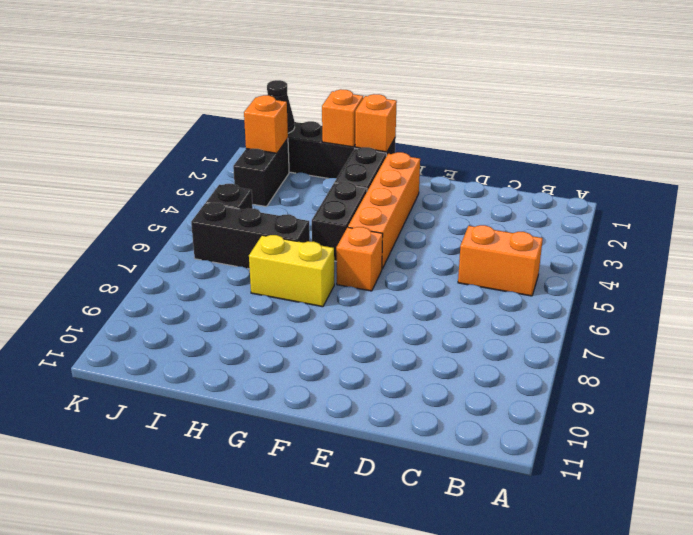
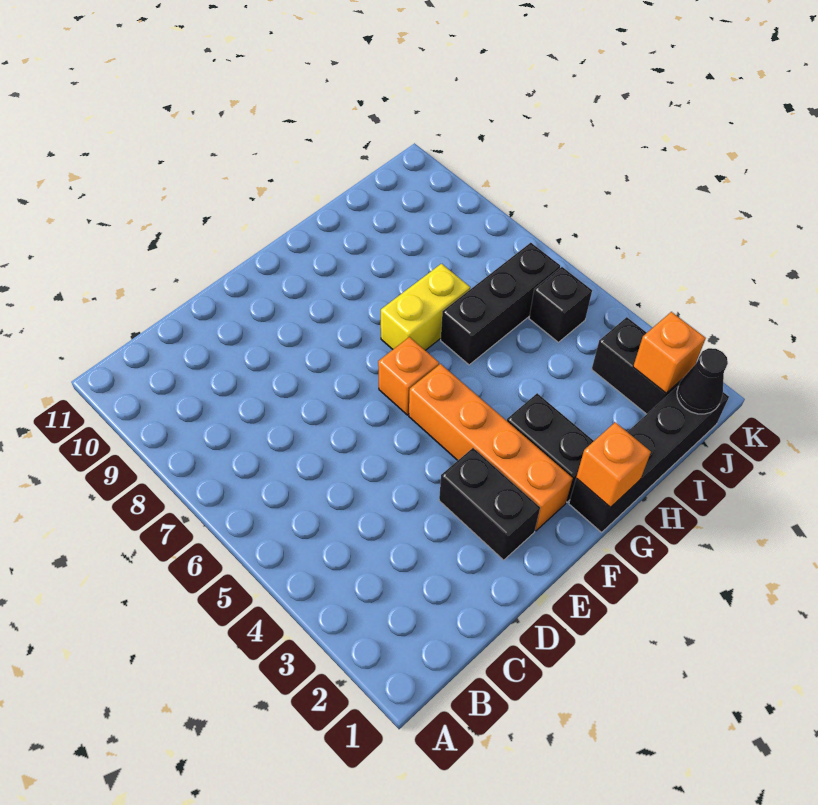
orange 1x2 brick [458,225,543,296] -> none
black 1x2 brick [312,182,367,261] -> black 1x2 brick moved to [439,448,540,560]
orange 1x1 brick [322,89,363,147] -> none

